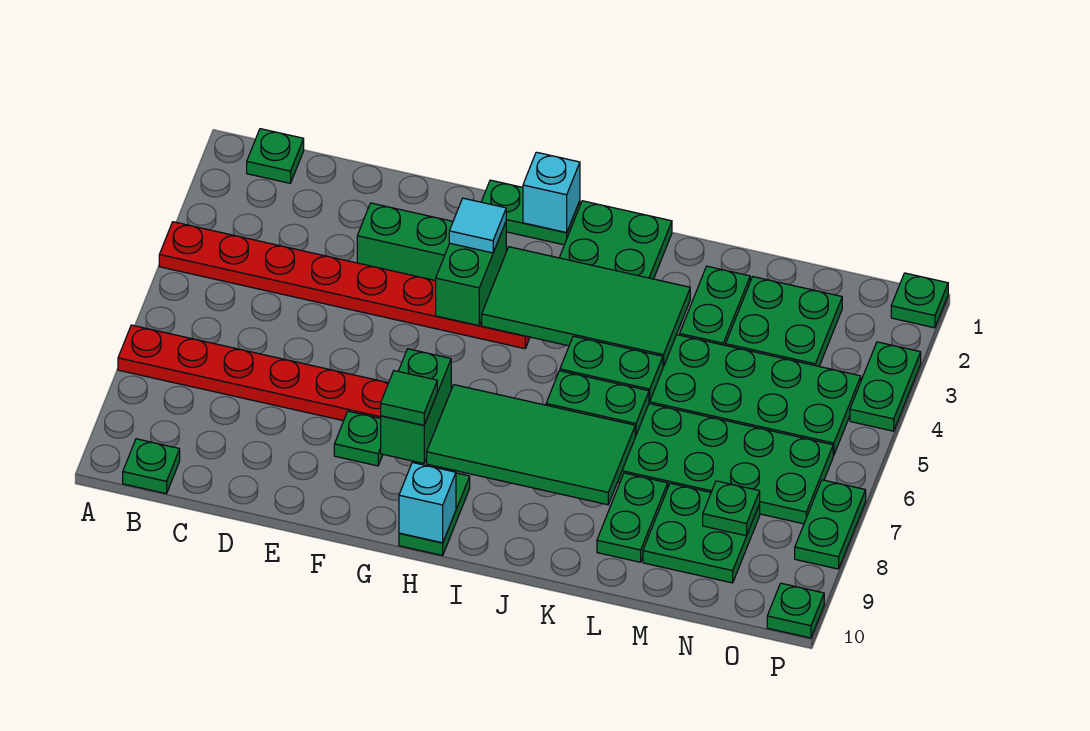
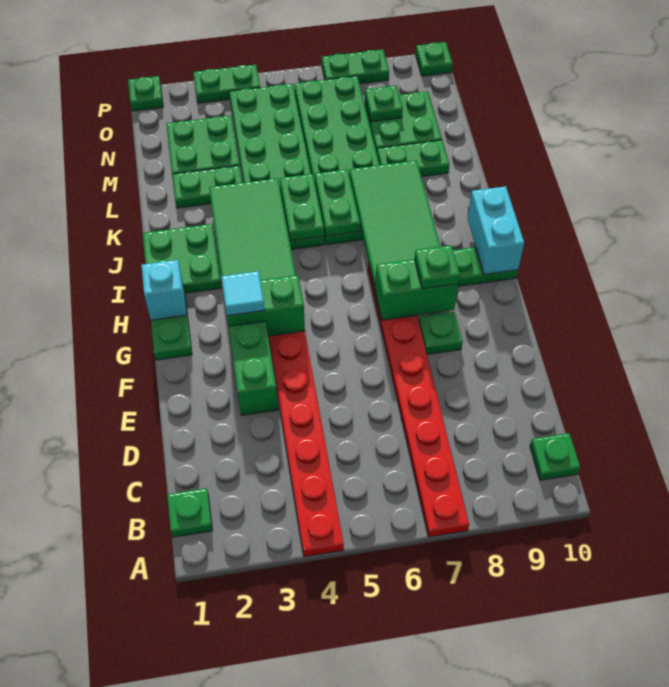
green 1x1 tile [381,371,437,425] -> green 1x1 plate [415,245,460,289]
cyan 1x1 brick [399,463,456,543] -> cyan 1x2 brick [467,186,524,274]

